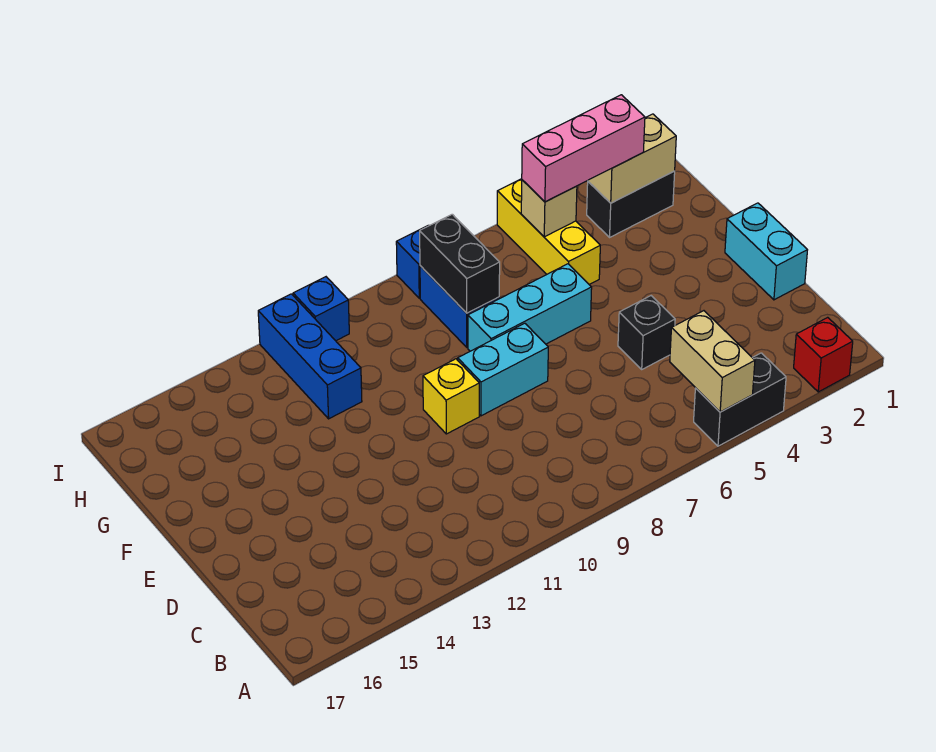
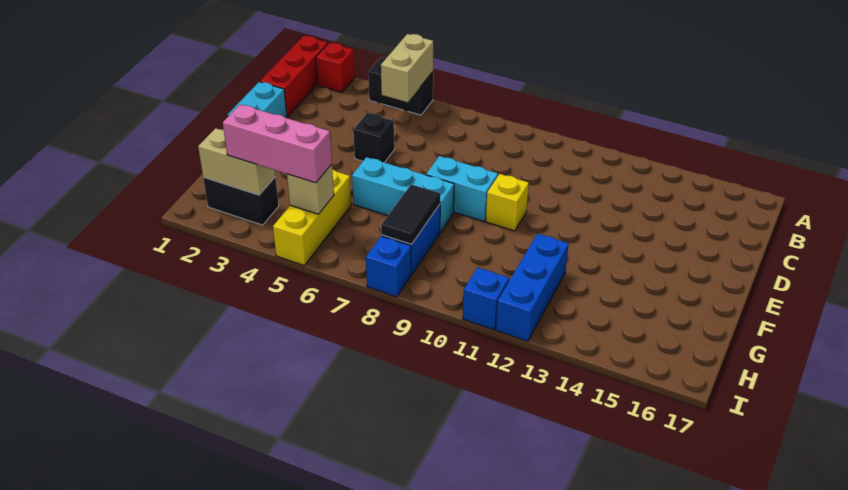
none -> red 1x3 brick [260,36,328,117]
black 1x2 brick [420,214,500,313] -> black 1x2 tile [381,184,440,244]

